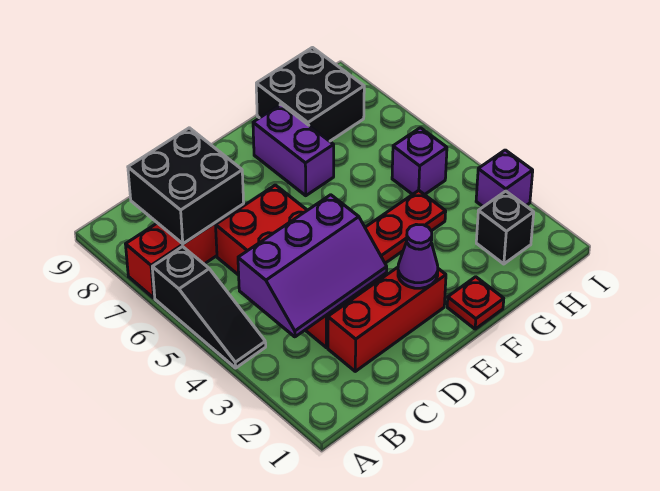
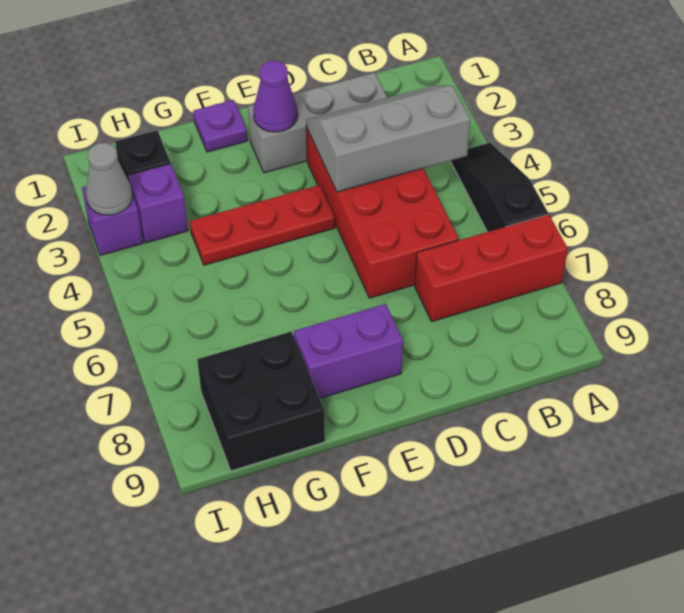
purple 2x3 slope [238,195,387,337] -> grey 2x3 slope [306,85,470,192]
black 2x2 brick [128,128,244,244] -> none
red 1x3 brick [328,267,446,371] -> grey 1x3 brick [248,73,388,173]
red 1x1 plate [447,277,504,329] -> purple 1x1 plate [193,100,248,152]
purple 1x2 brick [253,104,334,196] -> purple 1x2 brick turned to [294,304,403,398]
purple 1x1 brick [392,128,447,195] -> purple 1x1 brick moved to [128,163,188,243]
none -> grey 1x1 cone [86,143,132,215]

